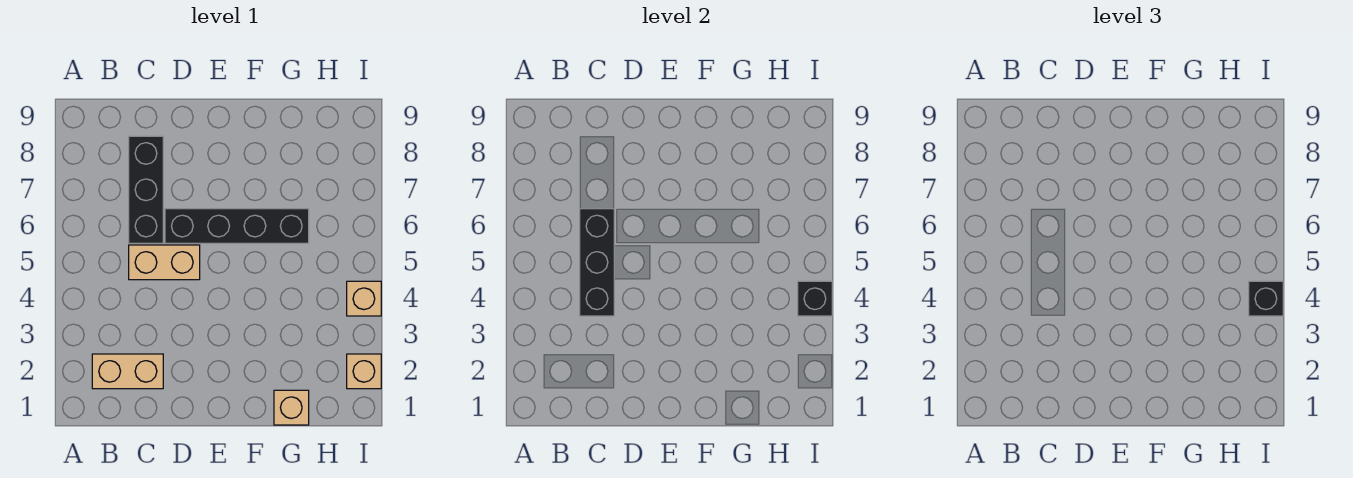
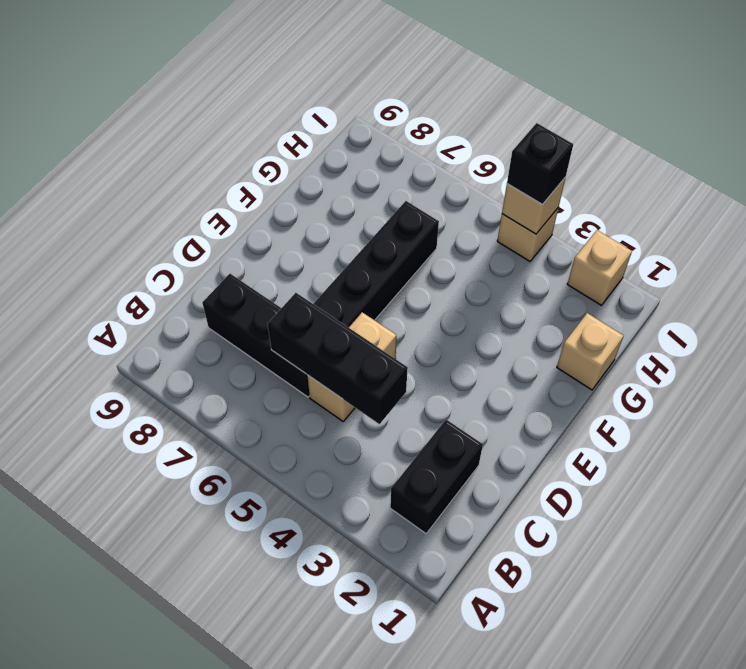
tan 1x2 brick [92,354,163,389] -> black 1x2 brick [390,420,483,534]
black 1x1 brick [798,281,832,316] -> tan 1x1 brick [502,177,566,234]

